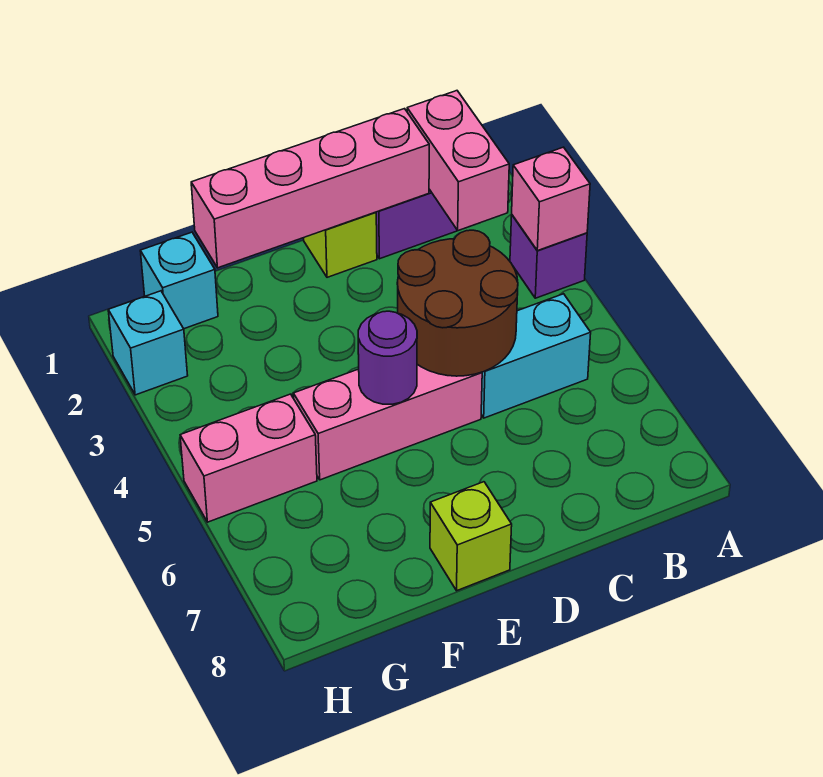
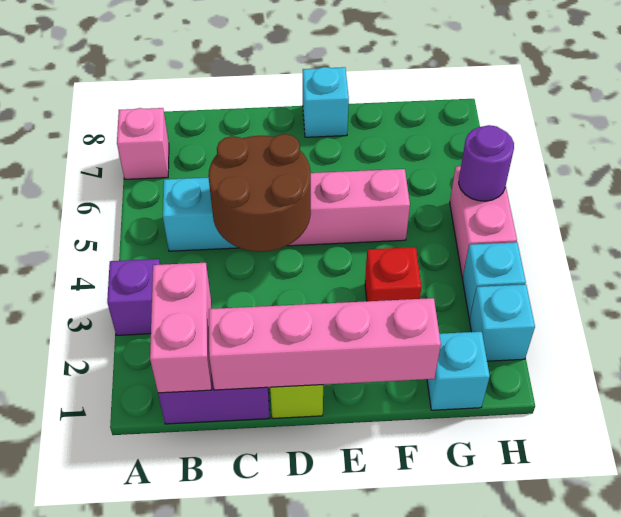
pink 1x1 brick [512,147,590,251] -> pink 1x1 brick moved to [117,108,169,179]
purple 1x1 round brick [358,311,417,404] -> purple 1x1 round brick moved to [459,125,514,201]
lime 1x1 brick [430,482,512,591] -> cyan 1x1 brick [303,67,349,137]
none -> red 1x1 brick [365,247,422,301]
pink 1x2 brick [180,394,317,522] -> pink 1x2 brick turned to [450,166,517,277]
none -> cyan 1x1 brick [463,242,526,318]

